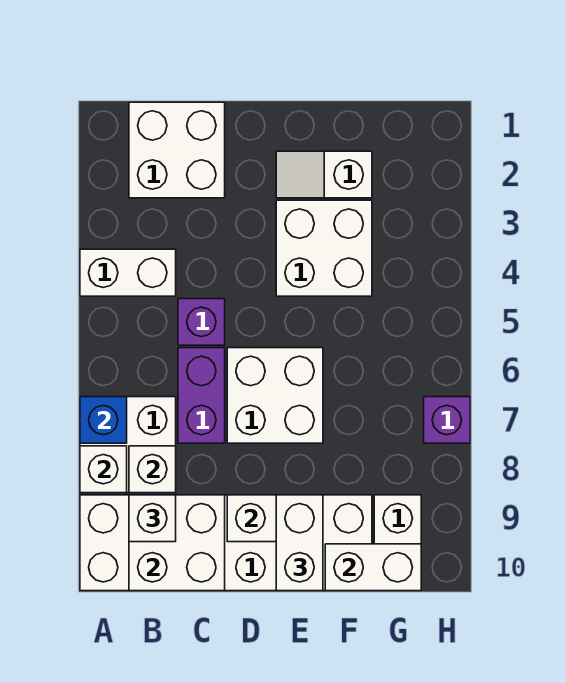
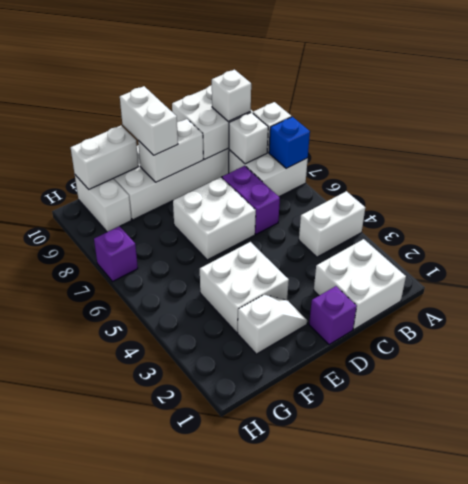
purple 1x1 brick [178,299,225,345] -> purple 1x1 brick moved to [309,286,357,345]

